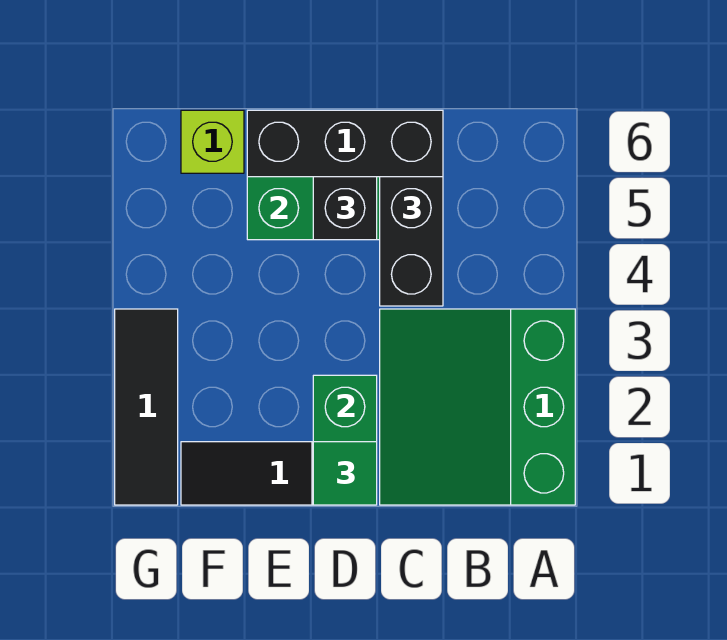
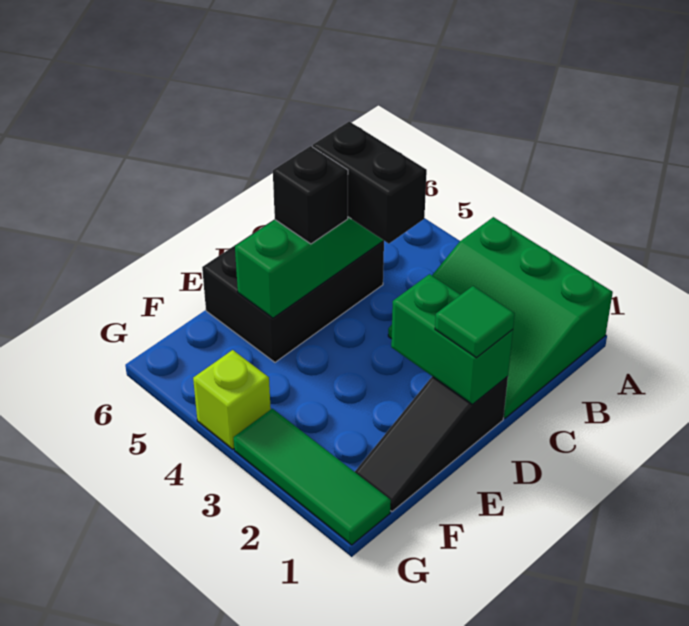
lime 1x1 brick [181,110,244,173] -> lime 1x1 brick moved to [193,350,271,449]
black 1x3 tile [115,309,178,505] -> green 1x3 tile [234,409,391,545]

